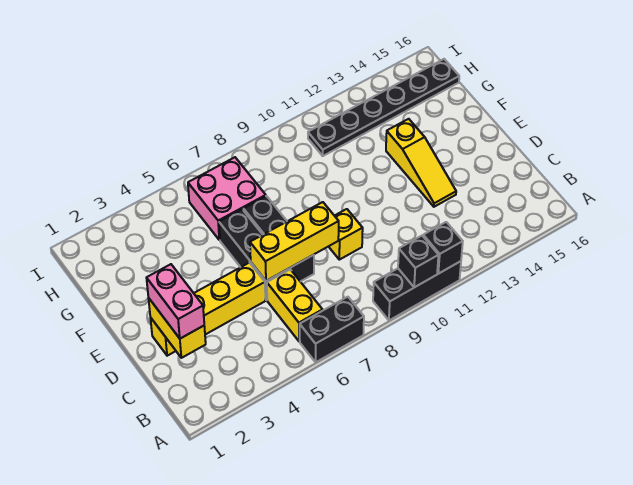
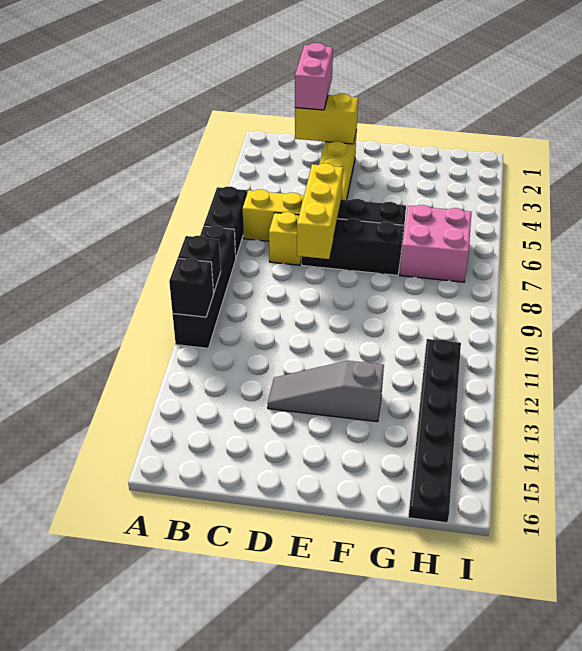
black 1x3 brick [373,261,461,320] -> black 1x4 brick [173,226,236,348]
pink 1x2 brick [147,264,204,339] -> pink 1x2 brick turned to [295,43,333,110]
yellow 1x1 brick [329,209,363,260] -> yellow 1x1 brick moved to [269,212,302,265]
yellow 1x3 slope [386,119,456,207] -> grey 1x3 slope [268,361,384,422]

